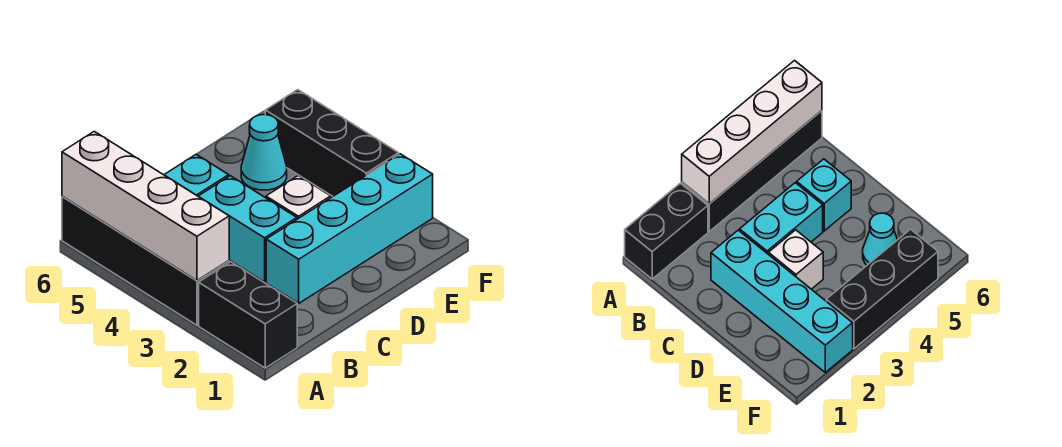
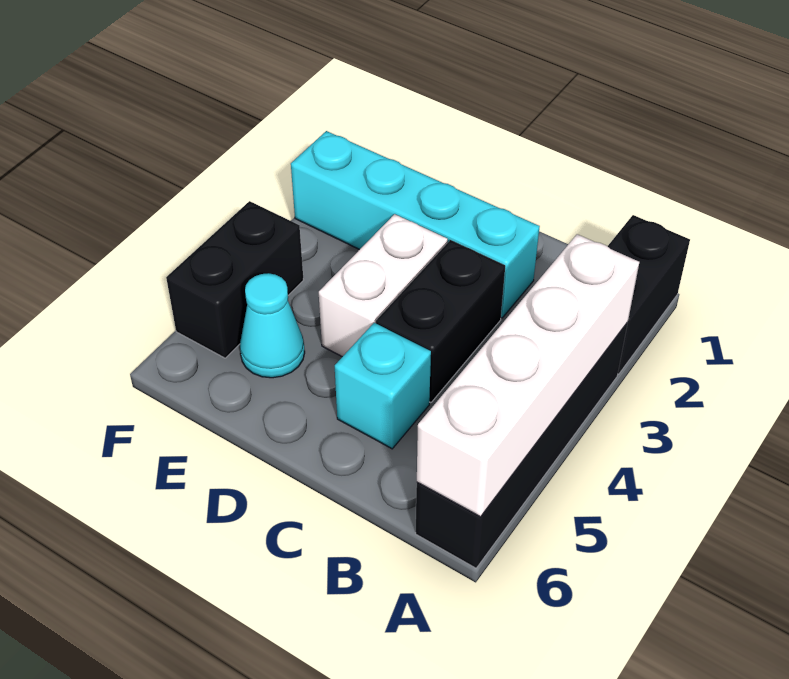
cyan 1x2 brick [198,176,297,282] -> black 1x2 brick [376,240,505,403]
white 1x1 brick [266,176,331,219] -> white 1x2 brick [319,214,448,357]
black 1x3 brick [265,90,399,196] -> black 1x2 brick [166,201,303,358]

